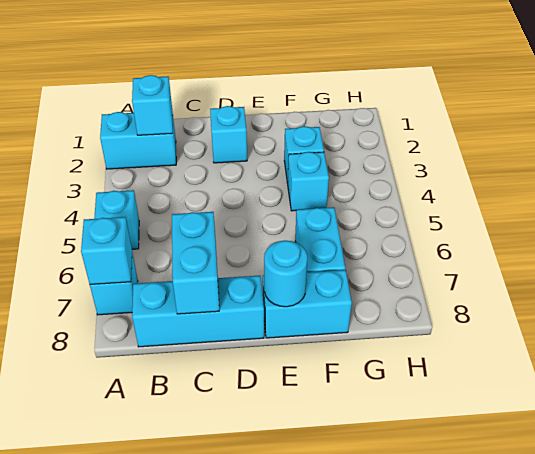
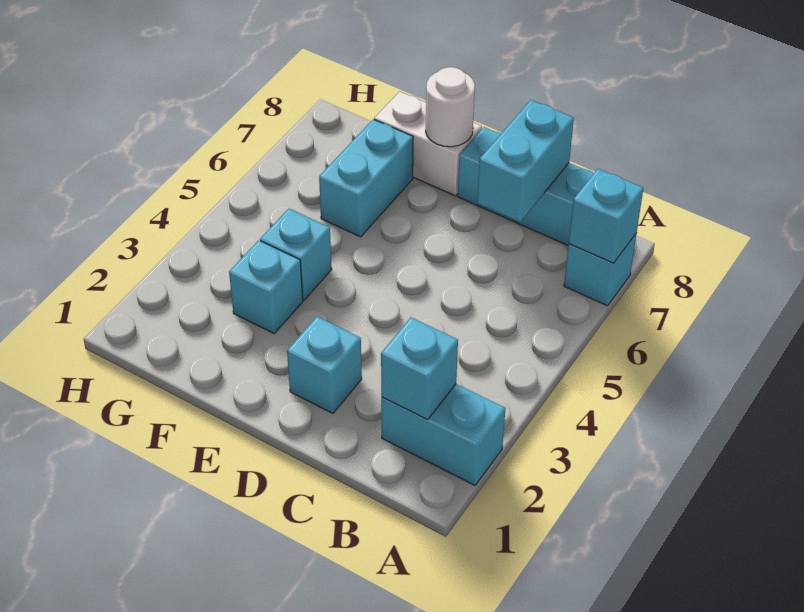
cyan 1x1 brick [94,190,139,249] -> none
cyan 1x2 brick [263,270,352,338] -> white 1x2 brick [374,91,482,196]
cyan 1x1 round brick [264,240,307,307] -> white 1x1 round brick [426,67,475,147]

